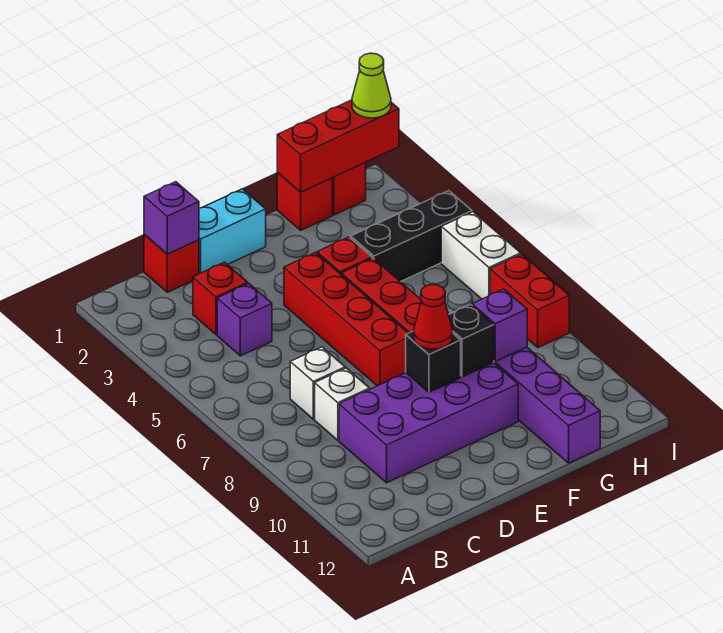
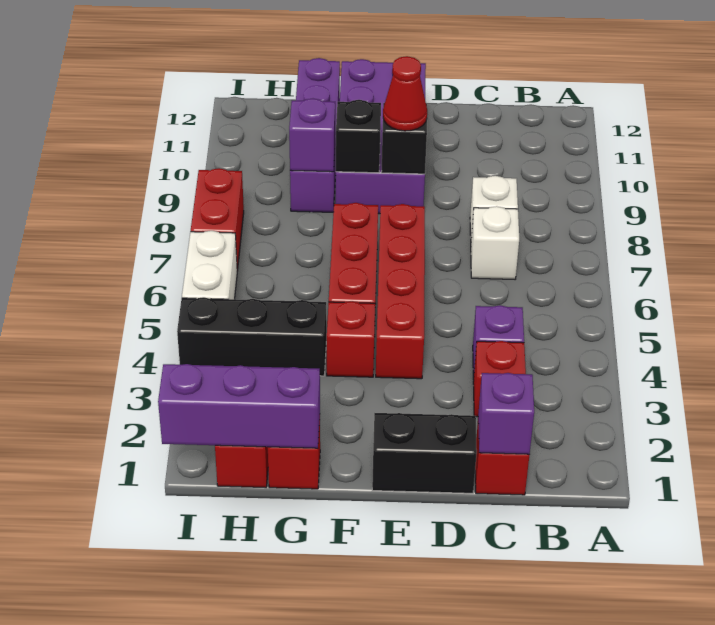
purple 2x4 brick [339,363,518,483] -> purple 2x4 brick turned to [336,59,426,214]
cyan 1x2 brick [199,189,266,274] -> black 1x2 brick [372,413,477,493]
red 1x3 brick [277,100,399,192] -> purple 1x3 brick [158,364,320,448]
lime 1x1 cone [352,53,391,118] -> none

